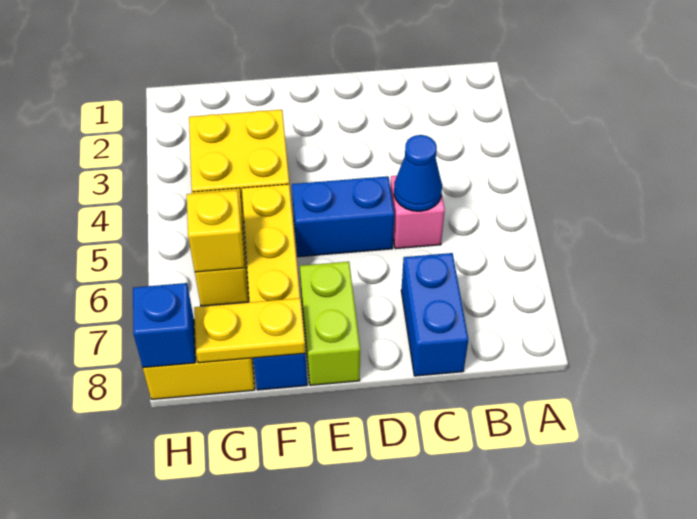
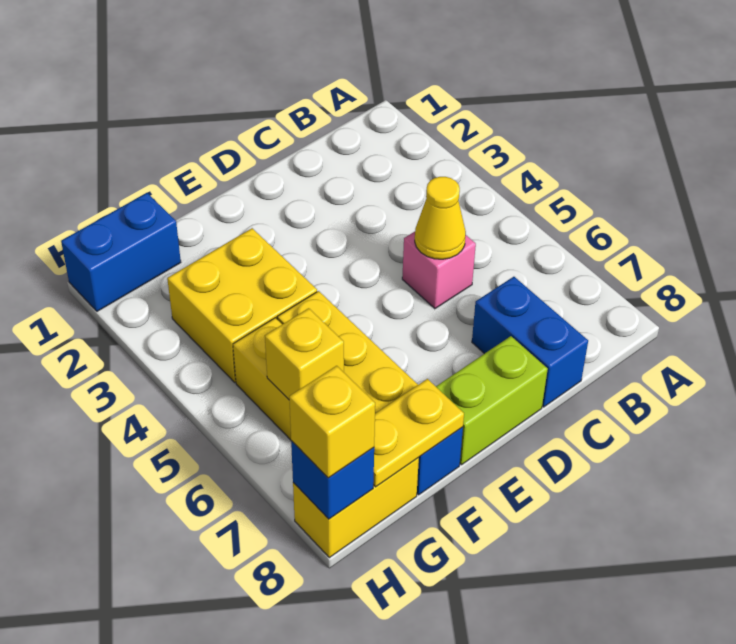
blue 1x1 cone [394,135,442,211] -> yellow 1x1 cone [415,177,466,259]
blue 1x2 brick [292,176,394,257] -> blue 1x2 brick moved to [61,193,181,311]
lime 1x2 brick [300,262,360,385] -> lime 1x2 brick turned to [436,336,548,465]
none -> yellow 1x1 brick [289,366,375,478]

